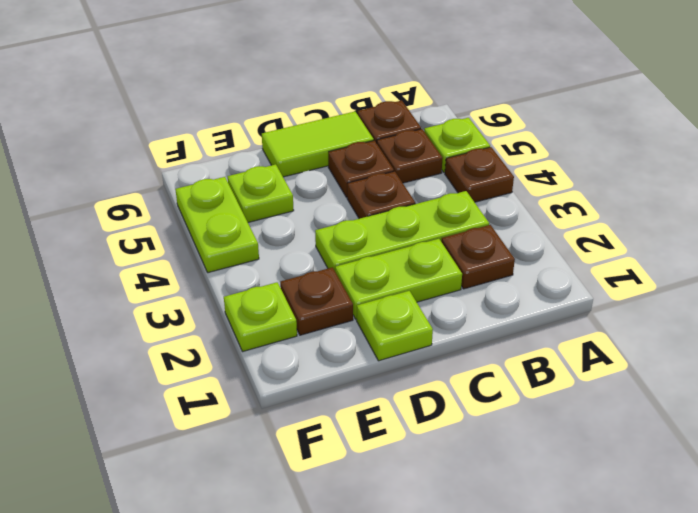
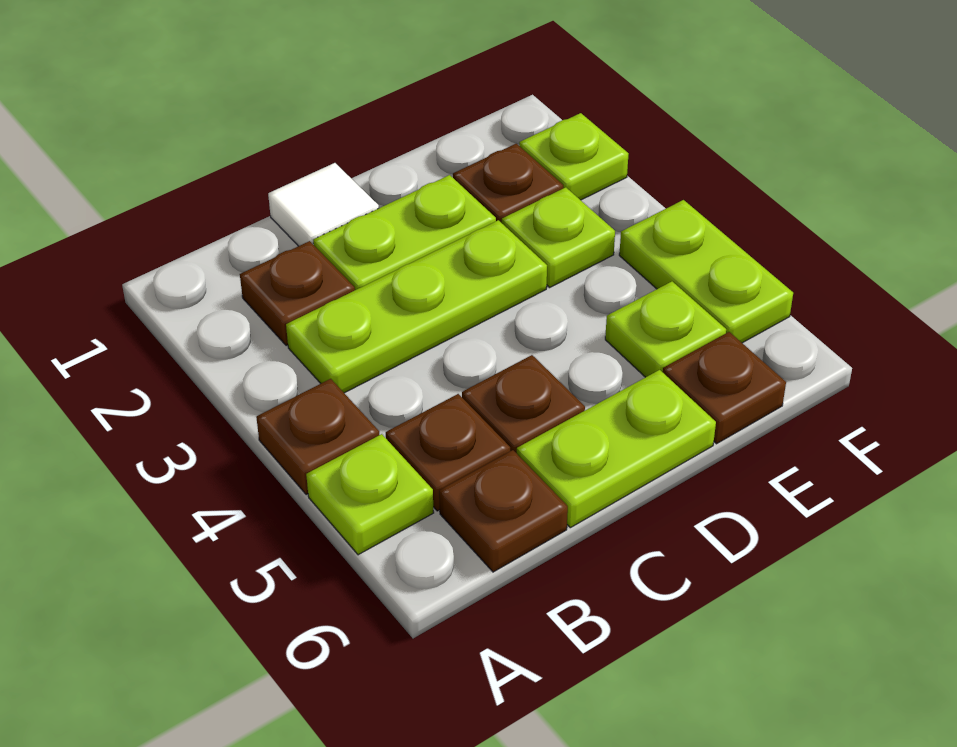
none -> white 1x1 tile [268,163,379,246]
brown 1x1 plate [347,171,415,219] -> brown 1x1 plate moved to [663,332,786,444]
lime 1x2 tile [262,112,374,177] -> lime 1x2 plate [517,370,716,528]
lime 1x1 plate [357,291,433,361] -> lime 1x1 plate moved to [502,187,615,287]

